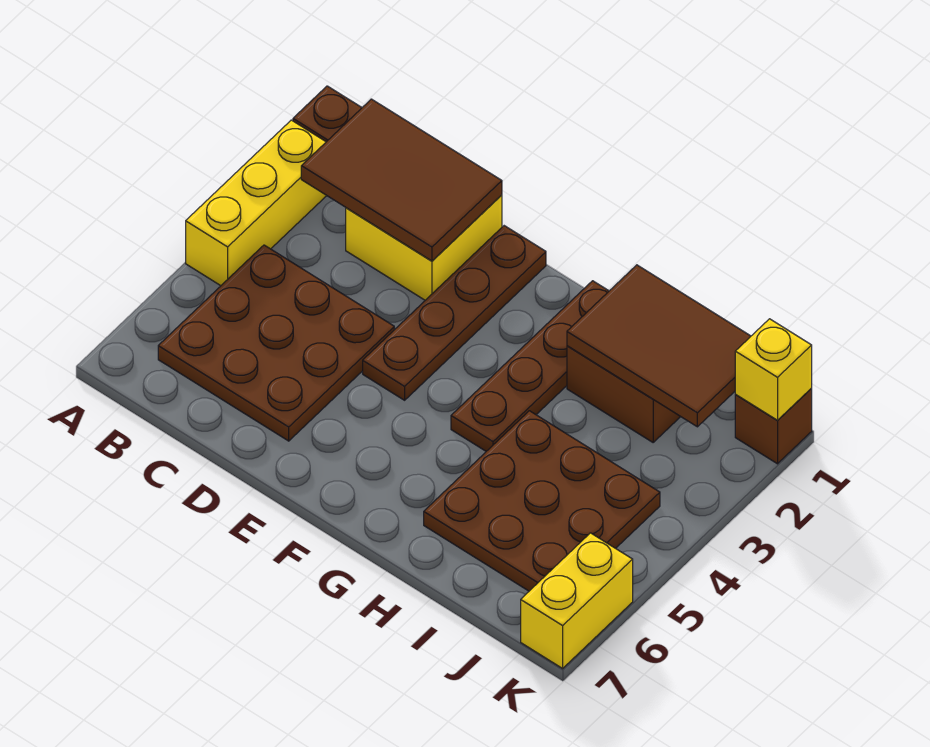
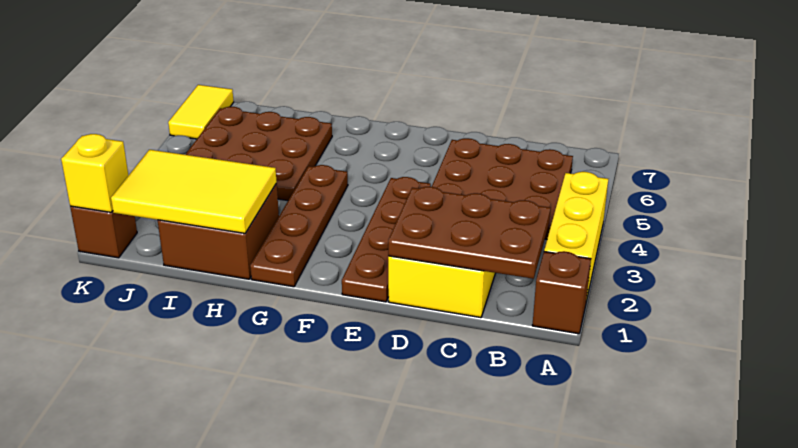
brown 2x3 tile [301,99,502,261] -> brown 2x3 plate [388,187,551,279]
brown 2x3 tile [567,265,751,427] -> yellow 2x3 tile [111,150,277,233]
yellow 1x2 brick [521,533,633,668] -> yellow 1x2 tile [168,85,234,139]

